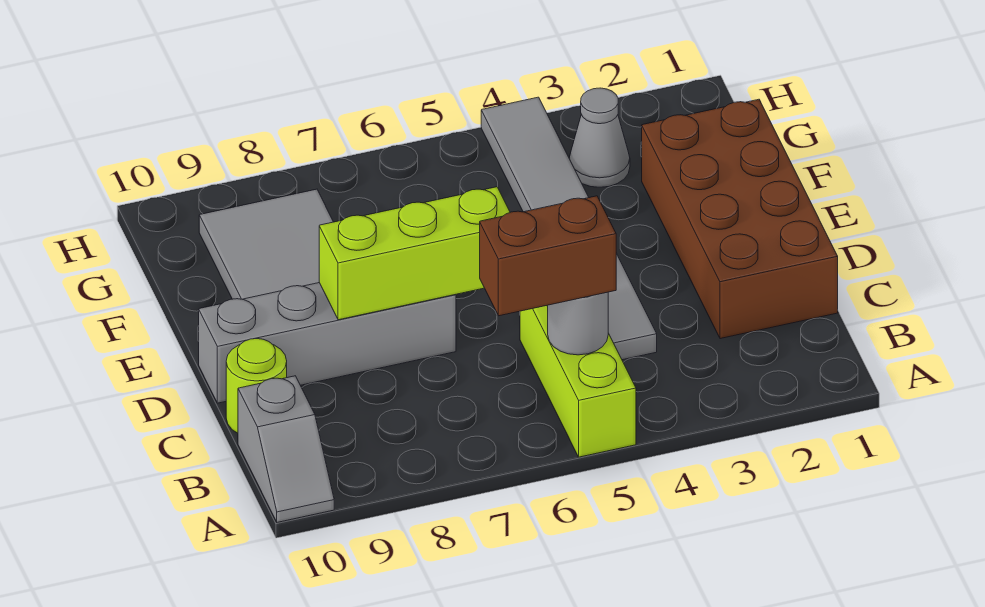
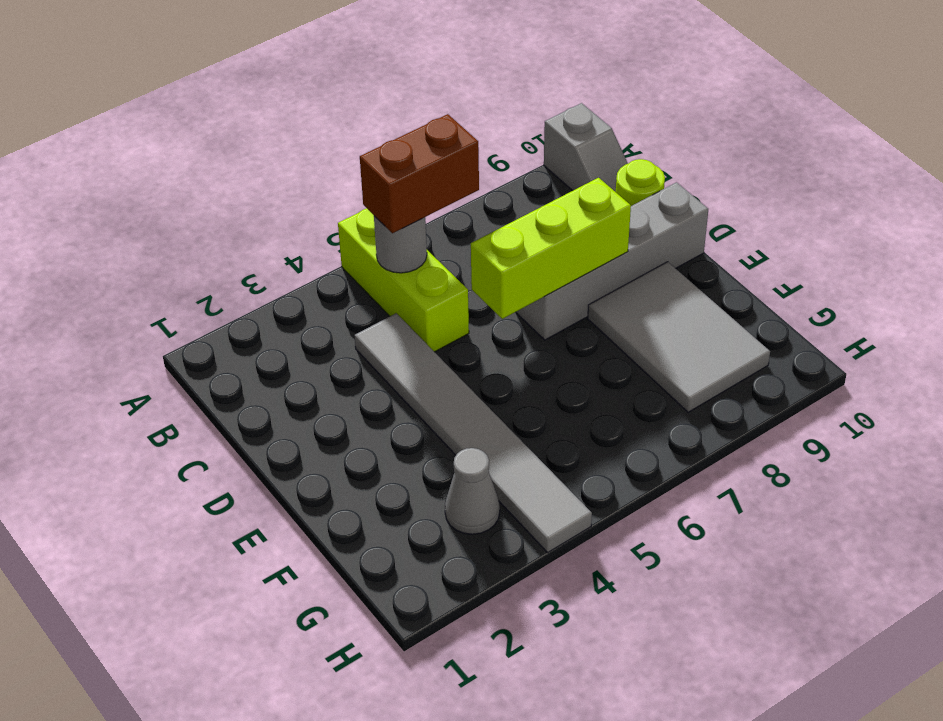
grey 1x2 slope [238,376,334,522] -> grey 1x2 slope turned to [544,103,628,192]
brown 2x4 brick [642,99,838,339] -> none

